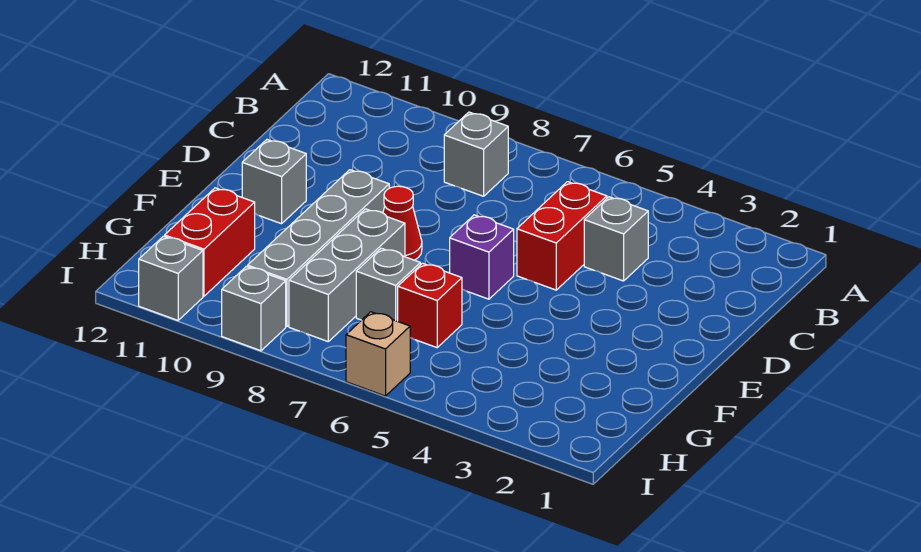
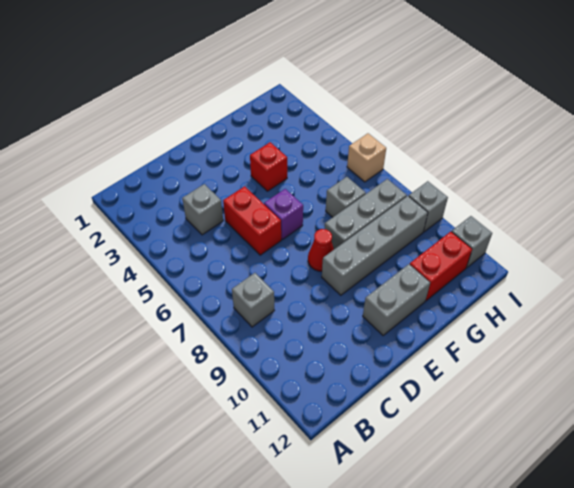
red 1x2 brick [517,182,607,290] -> red 1x2 brick turned to [223,186,281,255]
grey 1x1 brick [242,140,306,224] -> grey 1x2 brick [363,264,430,335]
red 1x1 brick [398,263,462,348] -> red 1x1 brick moved to [250,142,287,191]

